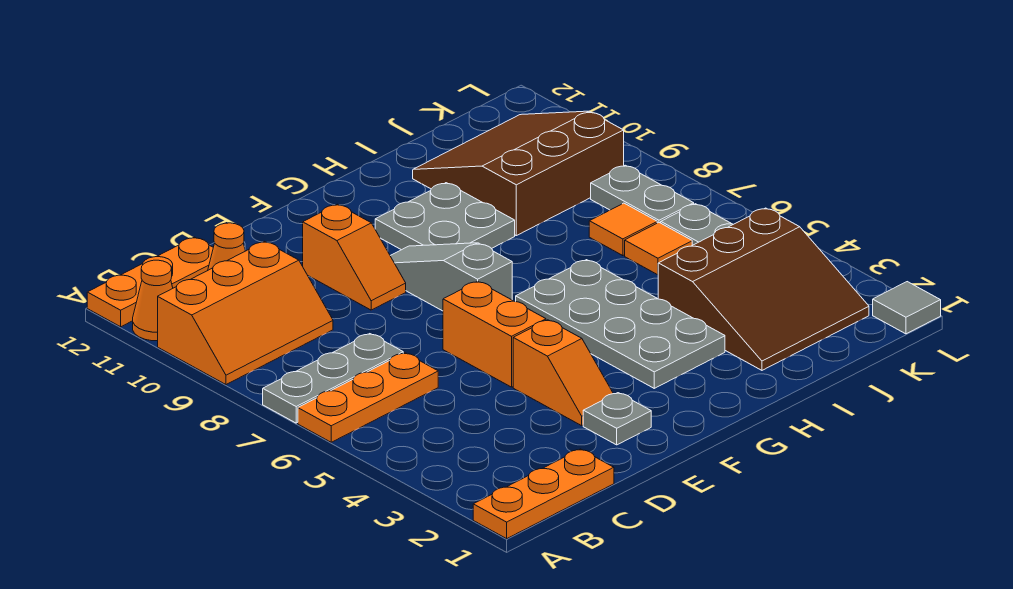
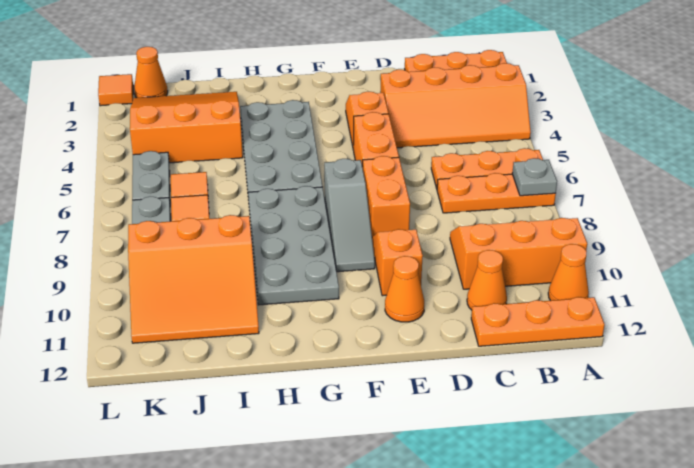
none -> orange 2x4 slope [380,63,531,148]
grey 1x3 plate [263,334,403,423] -> orange 1x3 plate [437,173,556,213]
grey 1x1 plate [583,393,651,445] -> grey 1x1 plate moved to [512,158,557,196]
none -> orange 1x2 brick [363,156,410,237]
none -> orange 1x1 cone [385,256,424,322]
grey 2x2 plate [375,183,515,250] -> grey 2x4 plate [248,186,339,305]
brown 3x3 slope [658,208,869,370] -> orange 3x3 slope [130,92,243,163]
brown 3x3 slope [413,111,624,236] -> orange 3x3 slope [128,215,259,343]
none -> orange 1x1 cone [134,47,168,98]
grey 1x1 tile [873,282,941,334] -> orange 1x1 tile [98,74,133,106]

